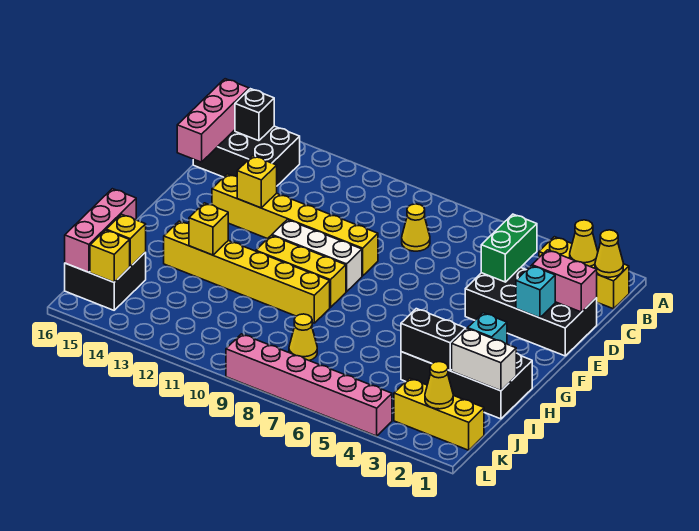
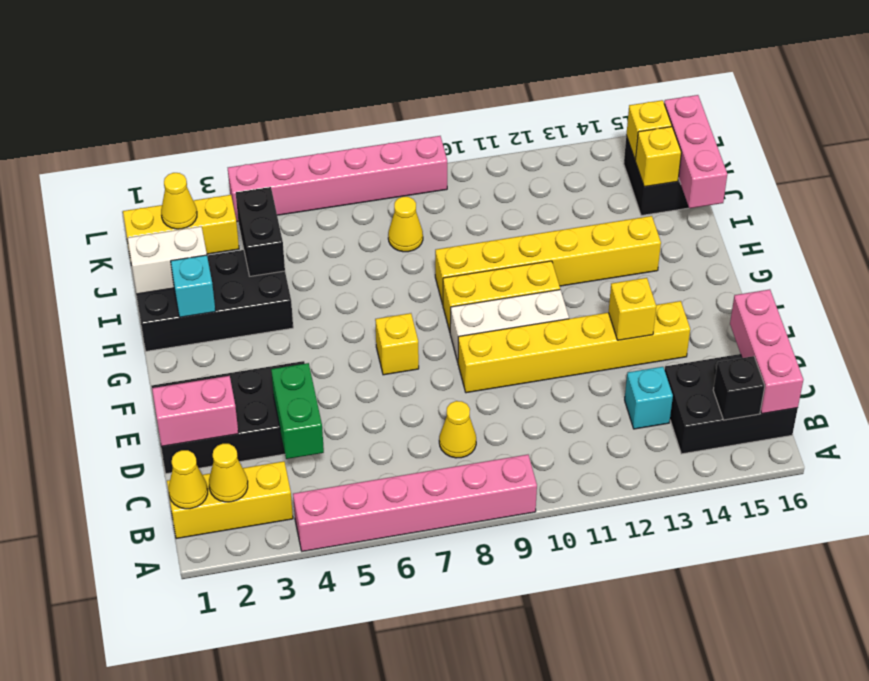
none -> pink 1x6 brick [293,455,537,551]
cyan 1x1 brick [516,266,555,318] -> cyan 1x1 brick moved to [625,367,673,429]
yellow 1x1 brick [189,203,228,255] -> yellow 1x1 brick moved to [375,313,419,375]
black 1x2 brick [401,309,466,371] -> black 1x2 brick turned to [236,187,285,276]

